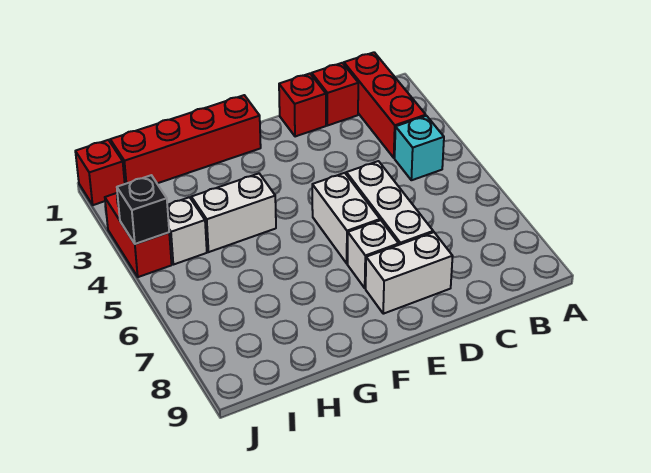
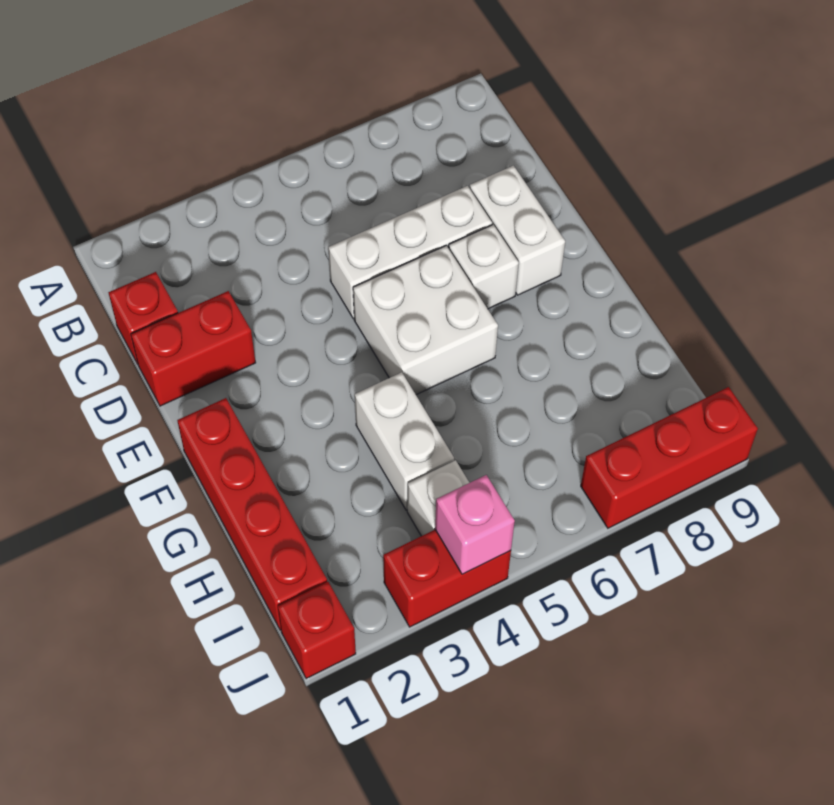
red 1x3 brick [344,52,426,158] -> red 1x3 brick moved to [581,387,758,528]
cyan 1x1 brick [395,116,444,180] -> none
red 1x1 brick [279,74,326,137] -> red 1x2 brick [131,291,256,406]
white 1x2 brick [312,173,380,263] -> white 2x2 brick [353,246,498,395]
black 1x1 brick [117,175,169,244] -> pink 1x1 brick [435,475,515,574]

